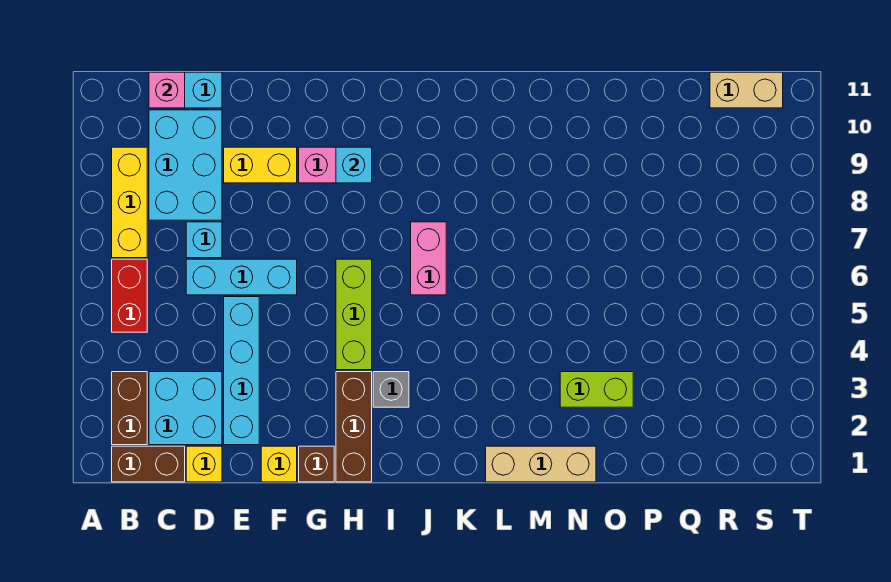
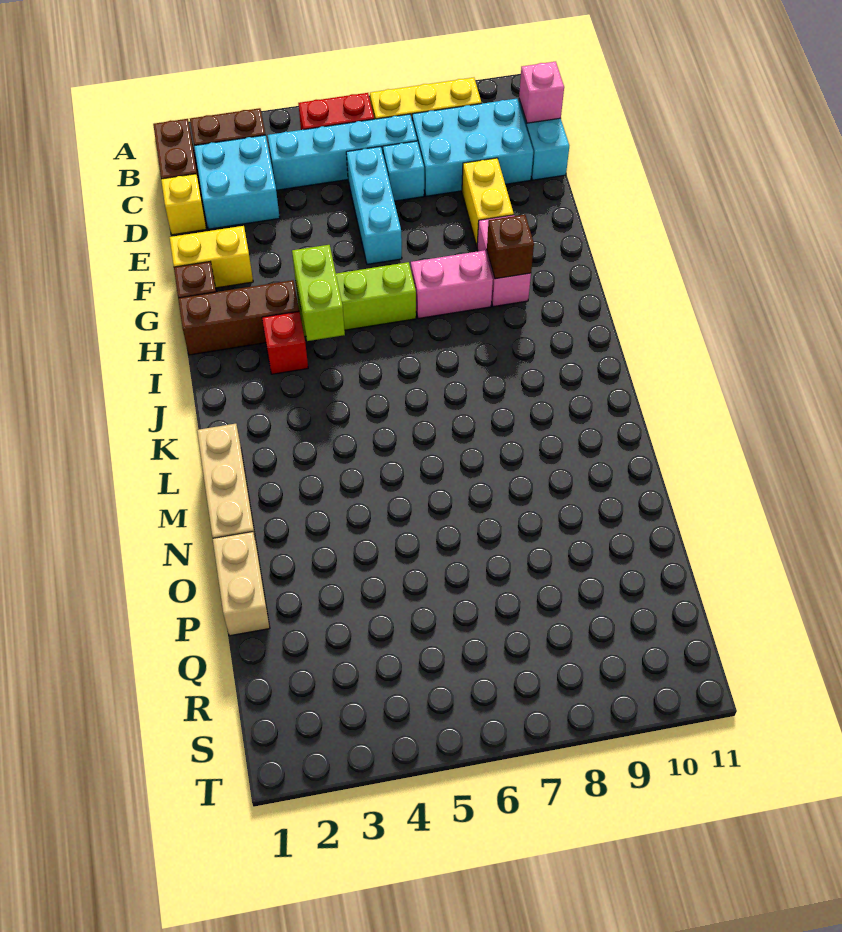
cyan 1x4 brick [224,297,259,445] -> cyan 1x4 brick moved to [268,114,417,190]
yellow 1x1 brick [261,446,297,482] -> yellow 1x2 brick [170,226,253,288]
cyan 1x1 brick [336,147,372,183] -> brown 1x1 brick [487,215,534,279]
grey 1x1 brick [373,372,409,407] -> red 1x1 brick [262,311,308,374]
pink 1x2 brick [411,222,446,295] -> pink 1x2 brick moved to [411,250,493,319]
lime 1x2 brick [560,372,633,407] -> lime 1x2 brick moved to [292,245,345,341]
tan 1x2 brick [710,72,783,108] -> tan 1x2 brick moved to [213,531,270,636]

